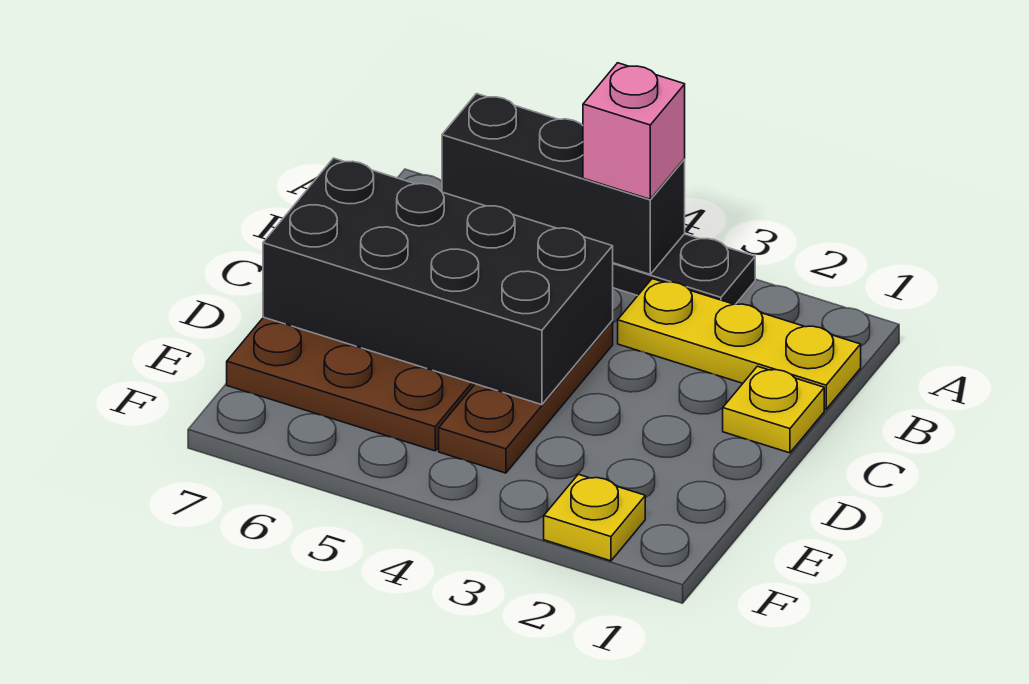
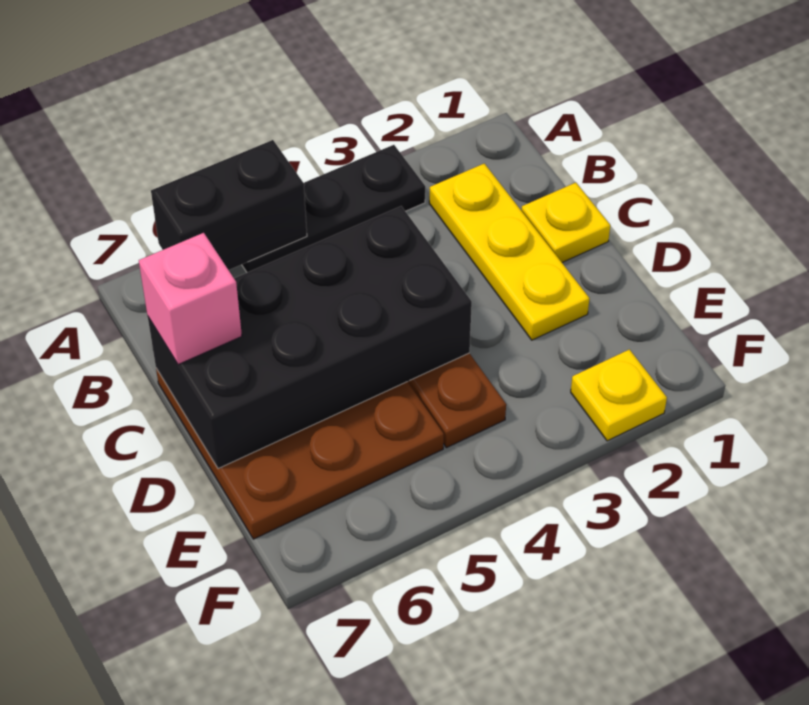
black 1x3 brick [442,94,685,274] -> black 1x2 brick [151,140,307,270]
pink 1x1 brick [583,63,685,199] -> pink 1x1 brick moved to [139,233,242,364]
yellow 1x3 plate [618,279,861,409] -> yellow 1x3 plate turned to [429,164,590,340]

